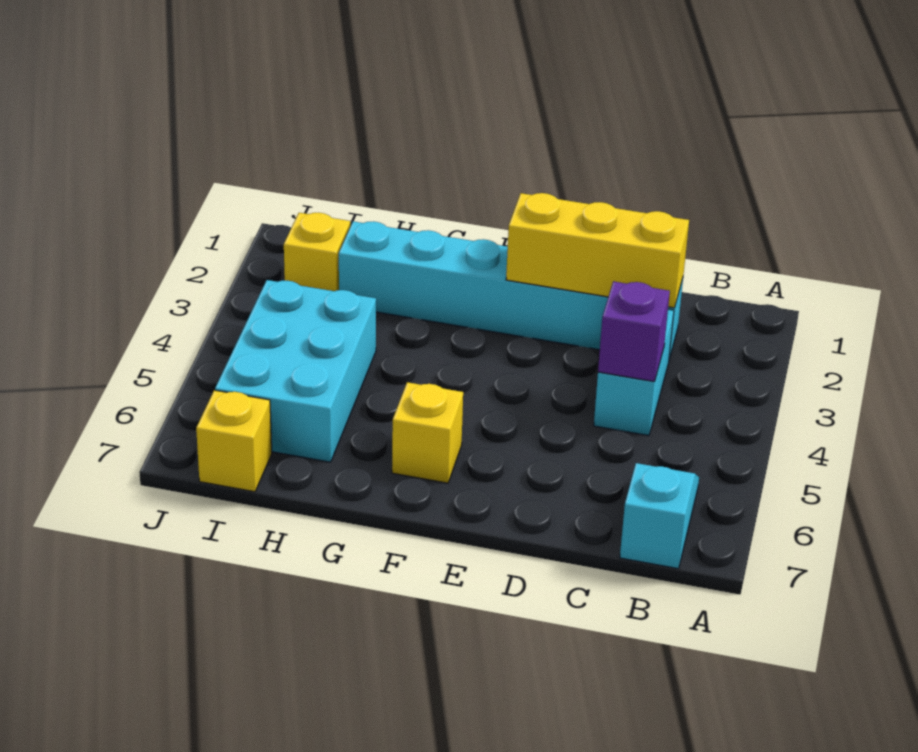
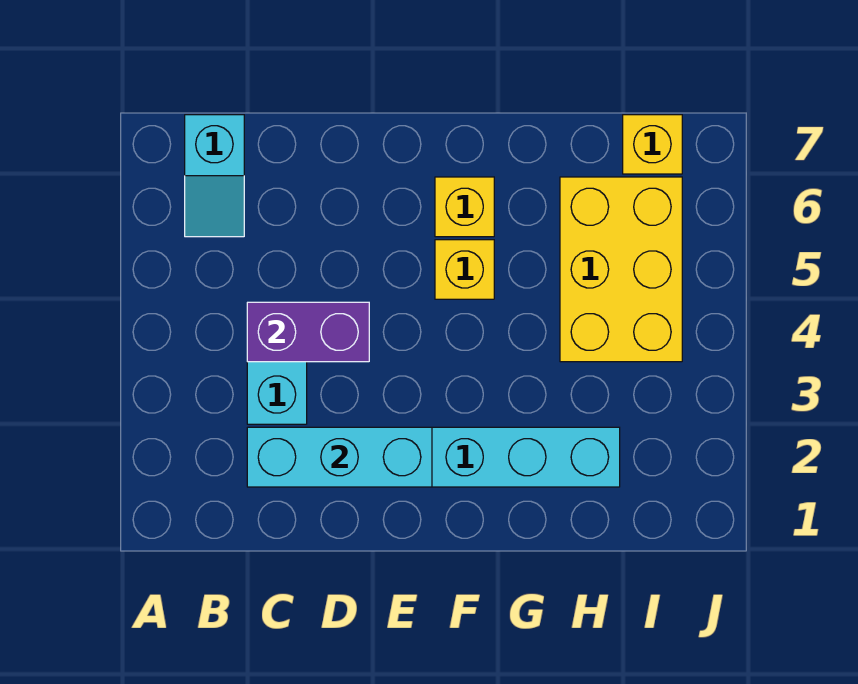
yellow 1x3 brick [506,193,689,308] -> cyan 1x3 brick [247,427,432,487]
purple 1x1 brick [598,281,670,382] -> purple 1x2 brick [247,302,369,362]
cyan 2x3 brick [215,280,376,462] -> yellow 2x3 brick [560,177,682,362]
yellow 1x1 brick [284,213,350,291] -> yellow 1x1 brick moved to [435,240,494,299]

